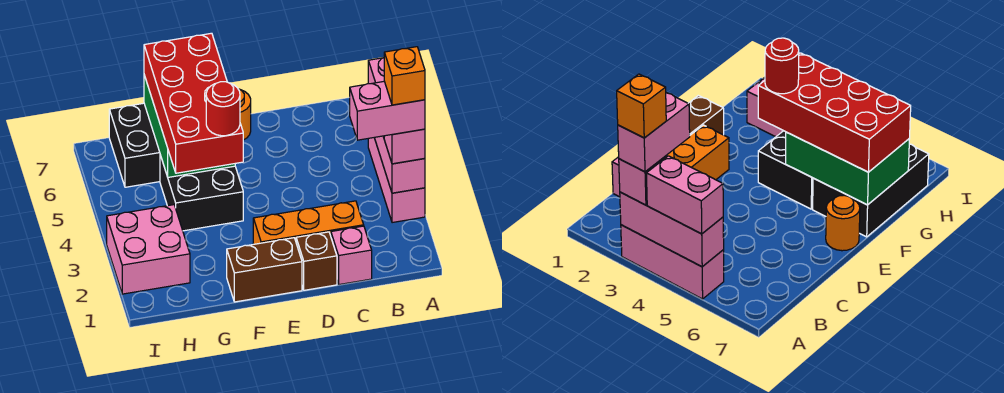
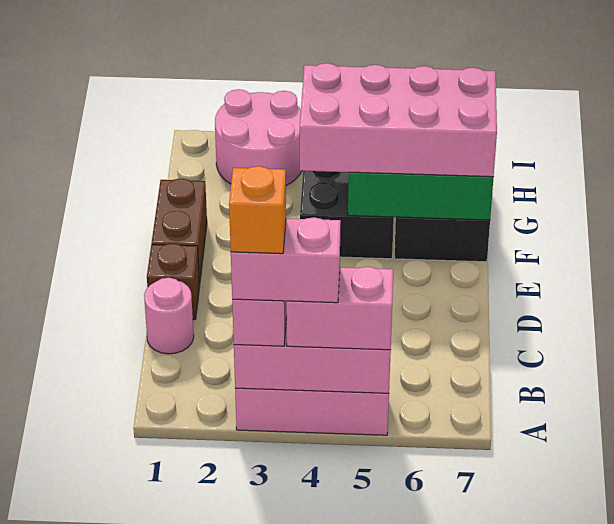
pink 1x2 brick [350,81,425,140] -> pink 1x2 brick turned to [231,217,341,303]
pink 1x1 brick [331,226,372,285] -> pink 1x1 round brick [144,278,194,354]
orange 1x3 brick [253,201,364,244] -> none
orange 1x1 round brick [238,89,251,140] -> none
red 2x4 brick [144,33,243,173] -> pink 2x4 brick [300,63,497,177]
red 1x1 round brick [206,82,240,136] -> none
pink 2x2 brick [107,205,190,294] -> pink 2x2 round brick [215,89,302,185]

